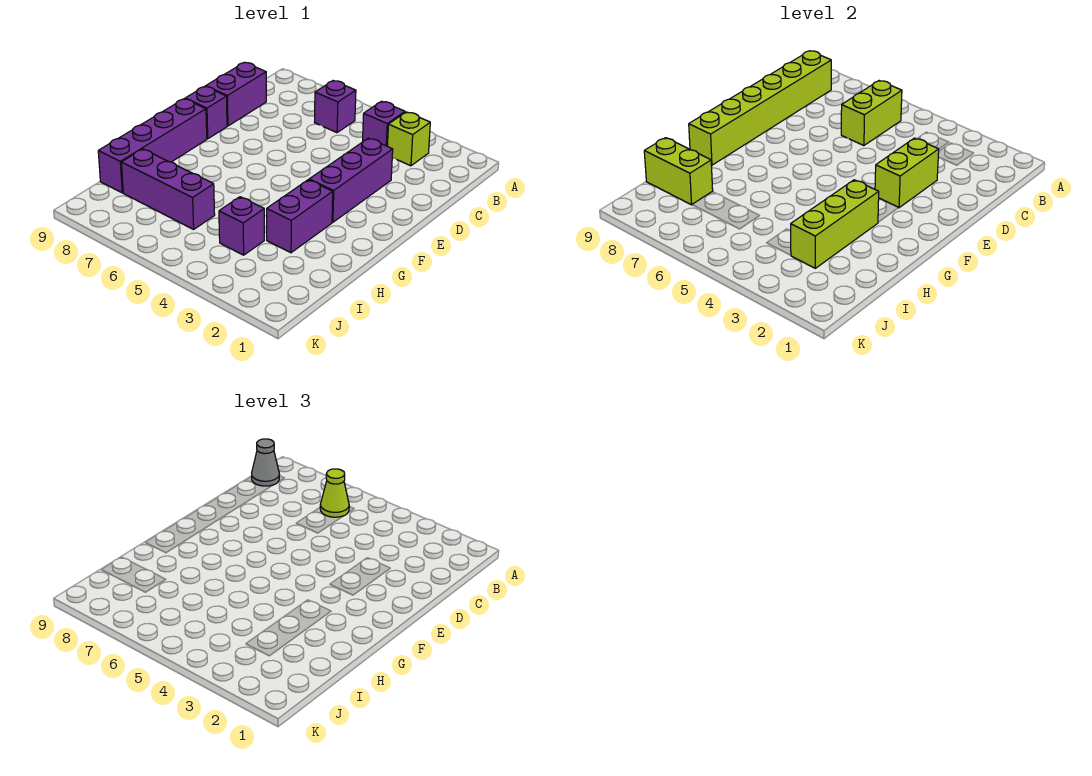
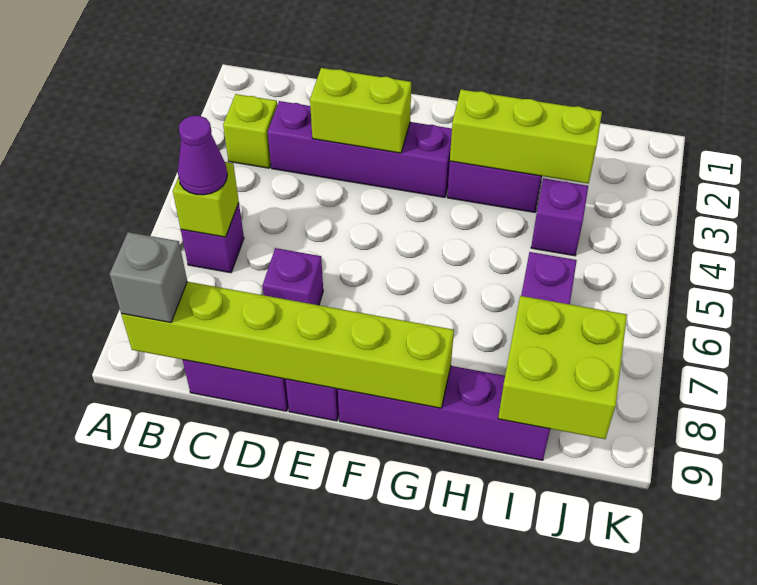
purple 1x1 brick [363,101,405,146] -> purple 1x1 brick moved to [262,248,323,305]
lime 1x2 brick [841,81,902,146] -> lime 1x1 brick [173,162,239,237]
lime 1x1 cone [320,469,349,517] -> purple 1x1 cone [178,116,227,195]
grey 1x1 cone [252,439,279,486] -> grey 1x1 brick [110,232,187,323]
purple 1x3 brick [309,138,393,222] -> purple 1x4 brick [268,101,452,197]
lime 1x2 brick [644,138,713,205] -> lime 2x2 brick [498,296,627,439]

